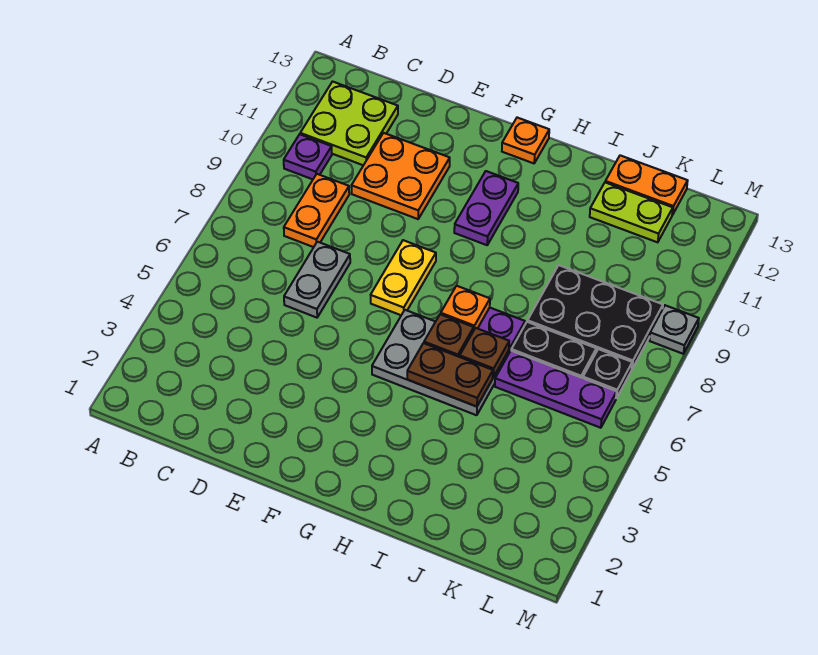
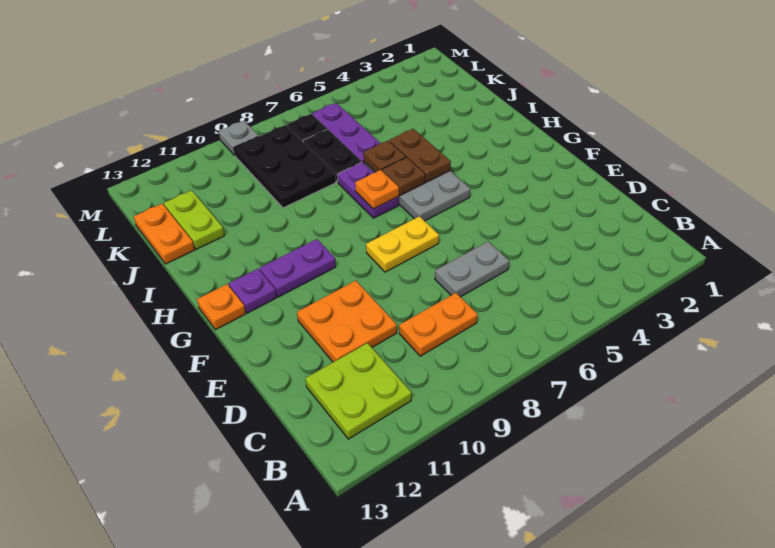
purple 1x1 plate [284,134,332,179] -> purple 1x1 plate moved to [229,269,277,313]

